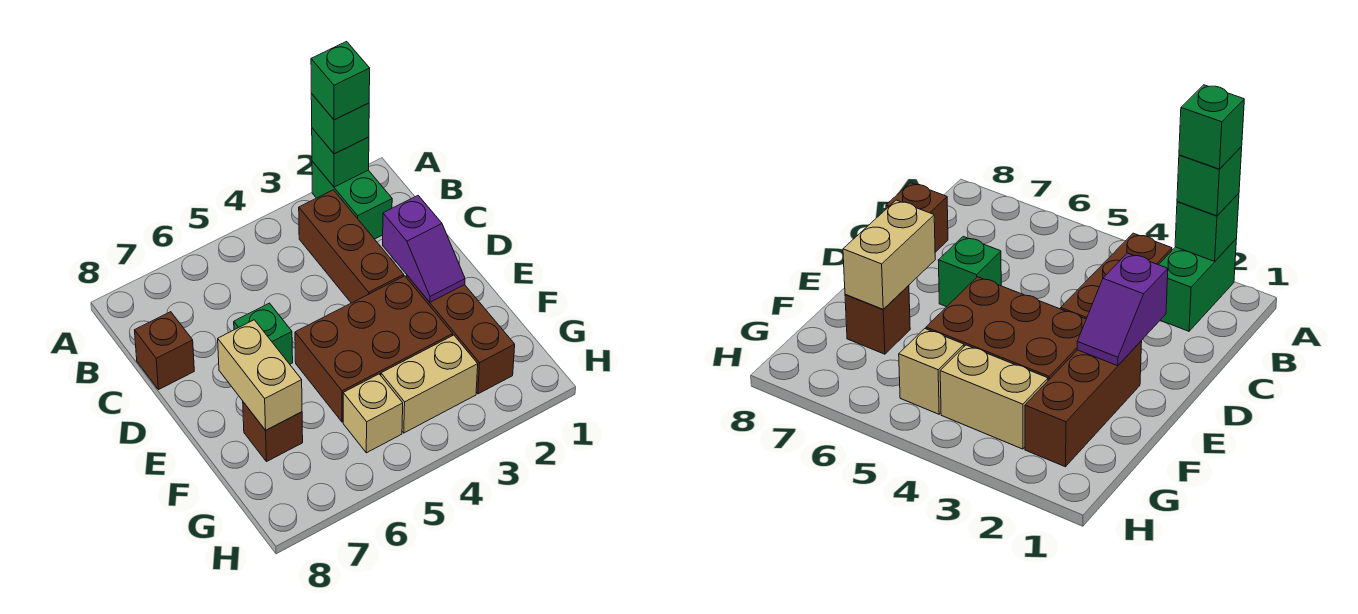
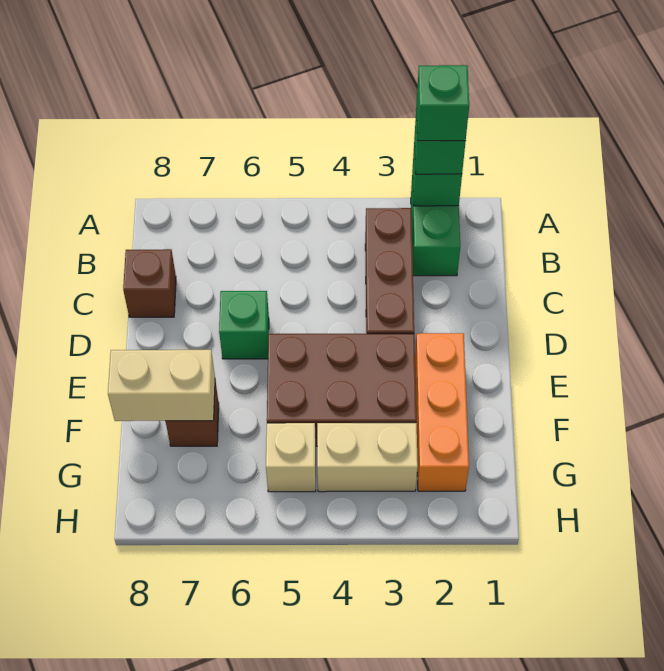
purple 1x2 slope [383,196,465,302] -> none
brown 1x3 brick [407,276,515,394] -> orange 1x3 brick [415,333,469,491]
tan 1x2 brick [218,320,302,430] -> tan 1x2 brick turned to [108,350,215,421]

